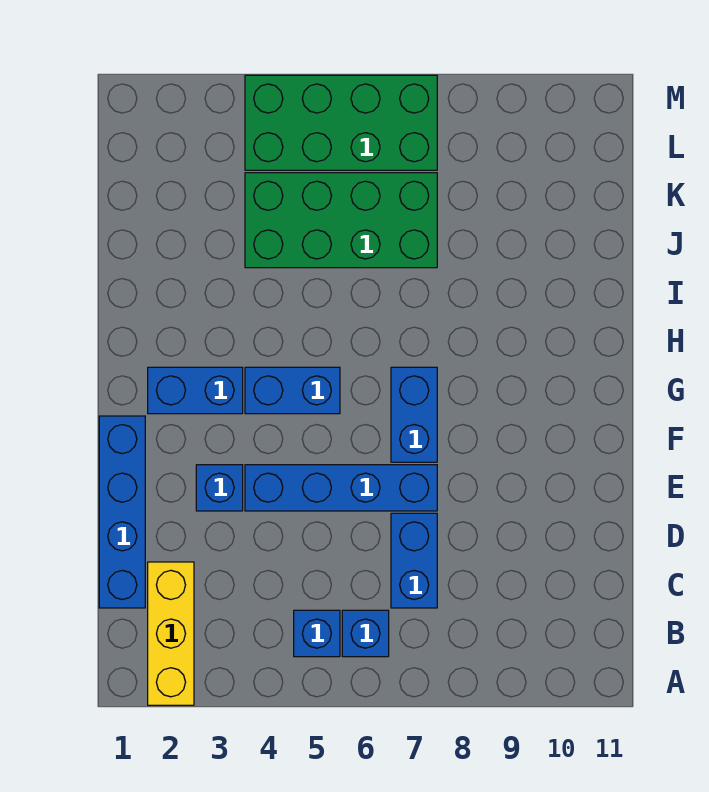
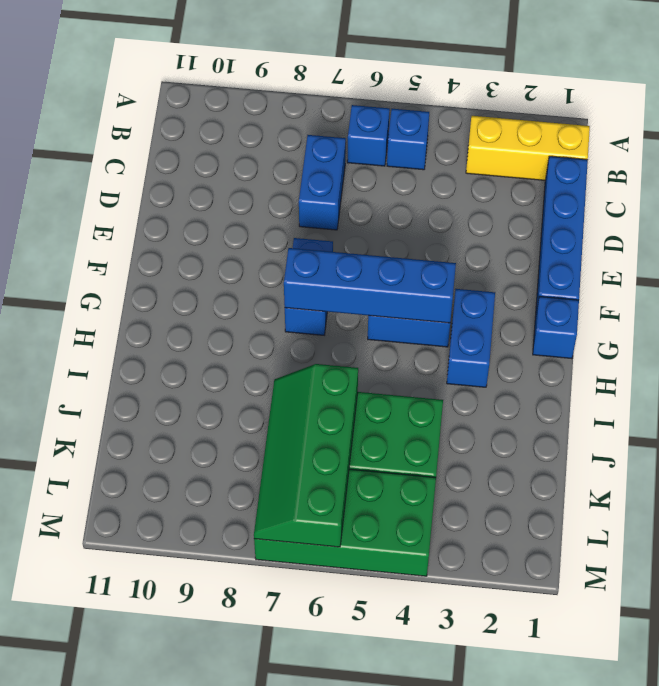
yellow 1x3 brick [148,562,194,705] -> yellow 1x3 brick turned to [466,116,590,180]
blue 1x1 brick [196,465,243,511] -> blue 1x1 brick moved to [533,296,579,359]
blue 1x4 brick [245,465,437,511] -> blue 1x4 brick moved to [284,248,456,323]
blue 1x2 brick [148,367,243,414] -> blue 1x2 brick turned to [447,289,495,387]
none -> green 2x4 slope [254,364,358,547]

